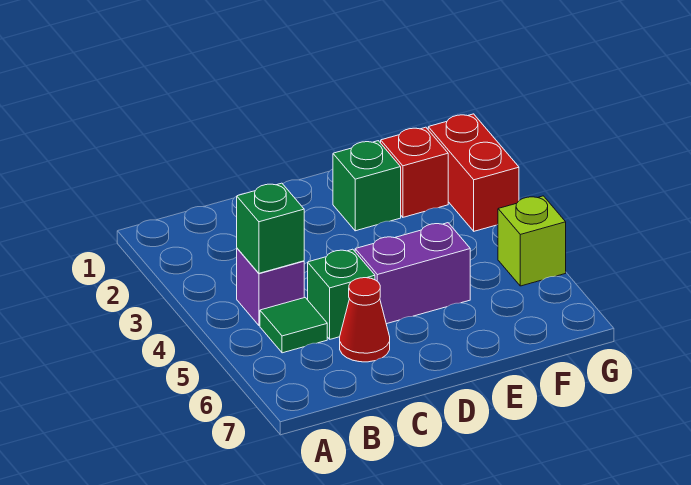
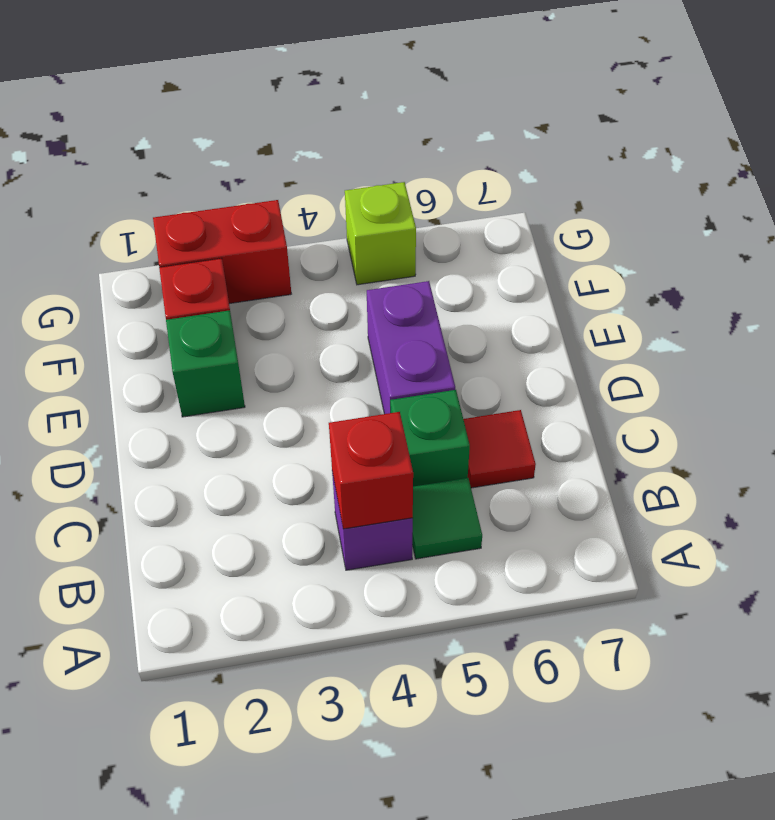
green 1x1 brick [237,183,304,273] -> red 1x1 brick [329,412,413,529]
red 1x1 cone [340,278,390,362] -> red 1x1 tile [463,410,536,488]

